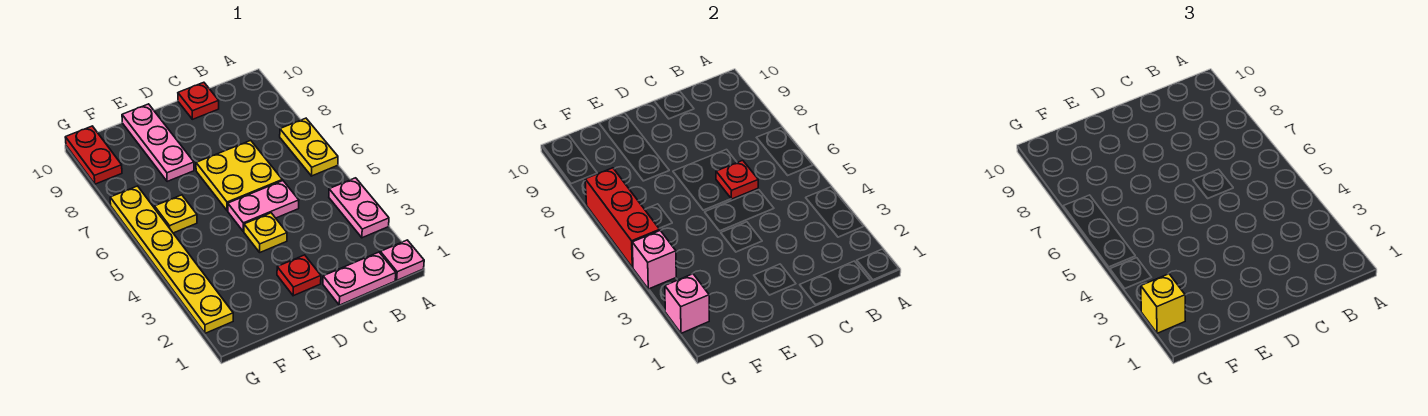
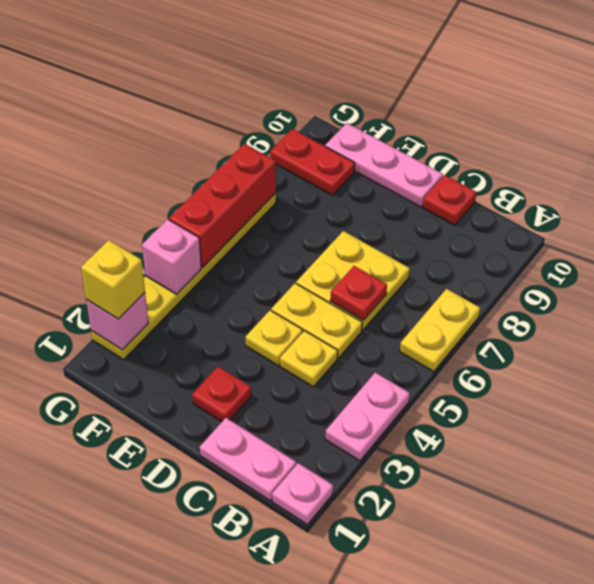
pink 1x2 plate [228,181,299,231] -> yellow 1x2 plate [271,283,362,358]
pink 1x3 plate [122,104,194,182] -> pink 1x3 plate turned to [325,123,443,207]
yellow 1x1 plate [155,195,197,233] -> yellow 1x1 plate moved to [280,331,338,387]
red 1x2 plate [65,126,122,184] -> red 1x2 plate turned to [270,129,355,195]

